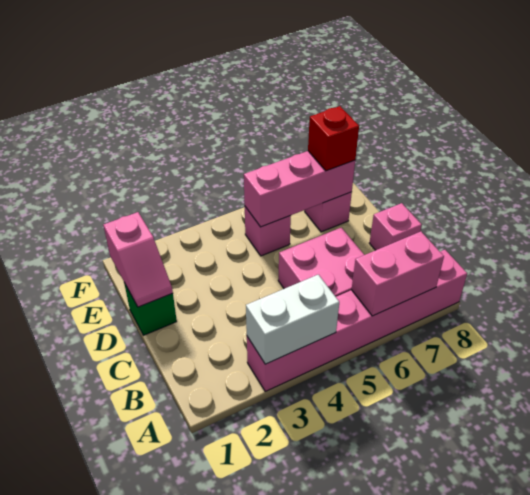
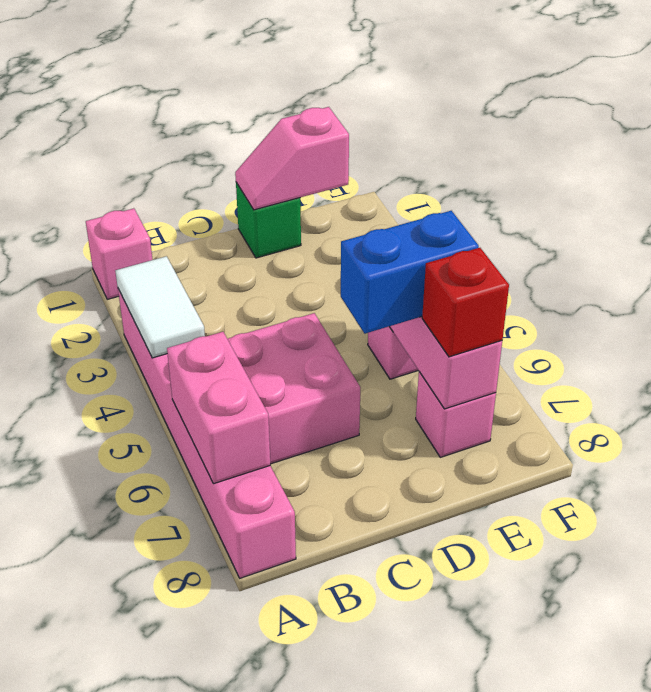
white 1x2 brick [246,275,339,364] -> white 1x2 tile [115,256,205,358]
pink 1x1 brick [369,203,422,250] -> pink 1x1 brick moved to [86,208,152,299]
none -> blue 1x2 brick [341,211,479,334]

